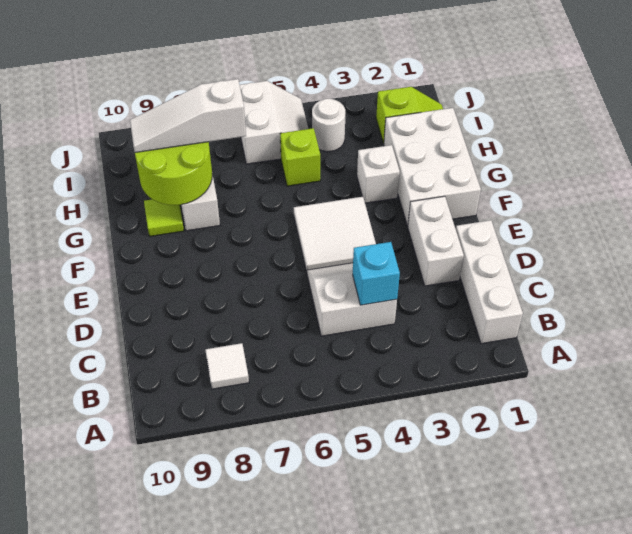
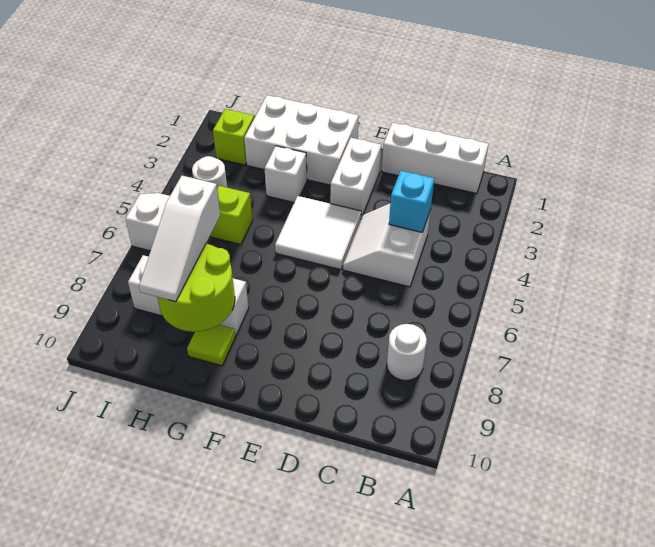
white 1x1 tile [205,343,249,389] -> white 1x1 round brick [387,324,427,381]
white 1x2 brick [408,196,464,286] -> white 1x2 brick turned to [330,138,381,219]

